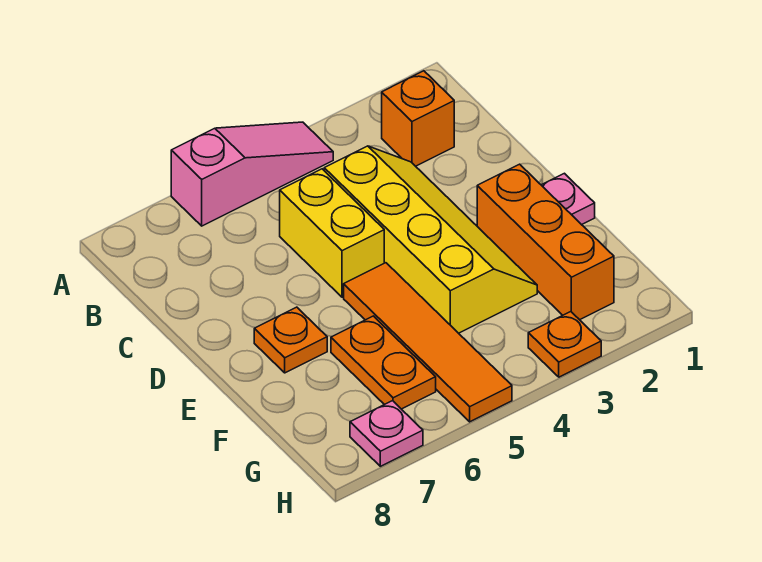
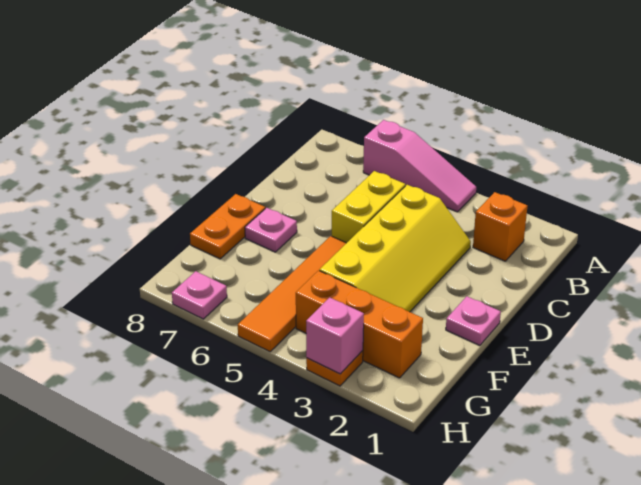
orange 1x3 brick [477,164,614,320] -> orange 1x3 brick turned to [296,271,423,378]
orange 1x1 plate [254,307,327,373] -> pink 1x1 plate [245,208,297,252]
orange 1x2 plate [331,316,436,409] -> orange 1x2 plate moved to [190,194,265,259]
none -> pink 1x1 brick [306,297,364,374]

